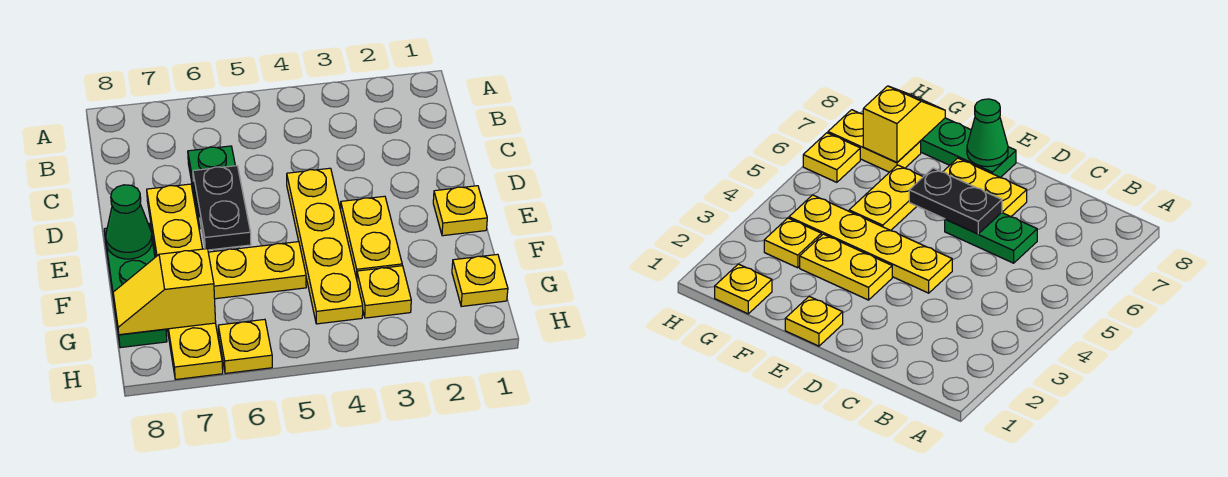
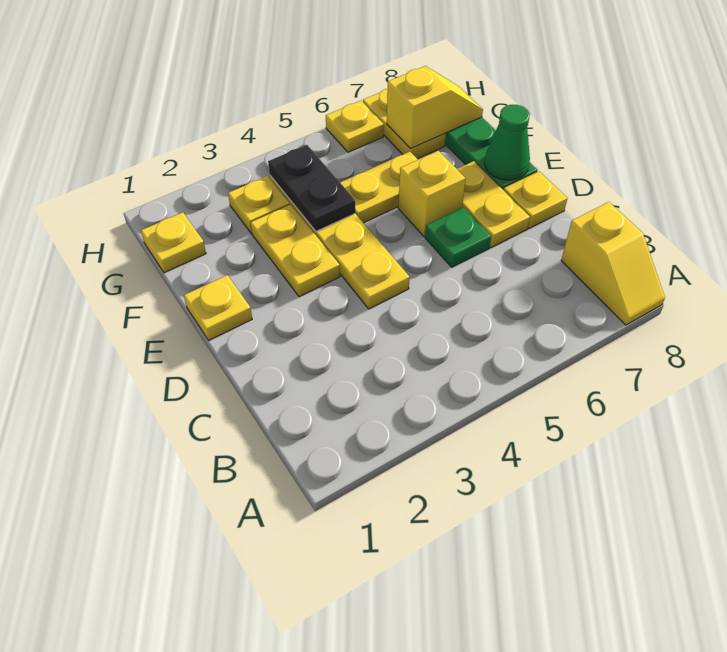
none -> yellow 1x2 slope [561,202,665,325]
green 1x2 plate [188,146,235,229] -> green 1x1 plate [425,207,491,267]
black 1x2 plate [193,166,251,250] -> black 1x2 plate moved to [268,145,356,231]
none -> yellow 1x1 plate [503,171,567,228]
none -> yellow 1x1 brick [398,151,466,236]

